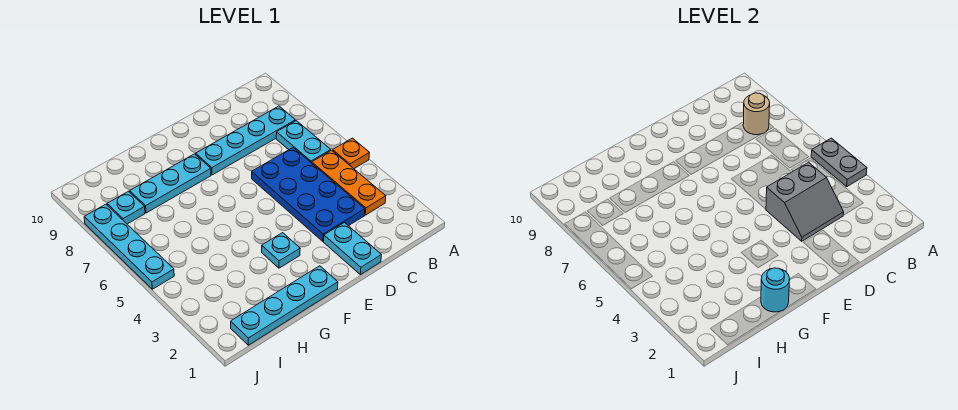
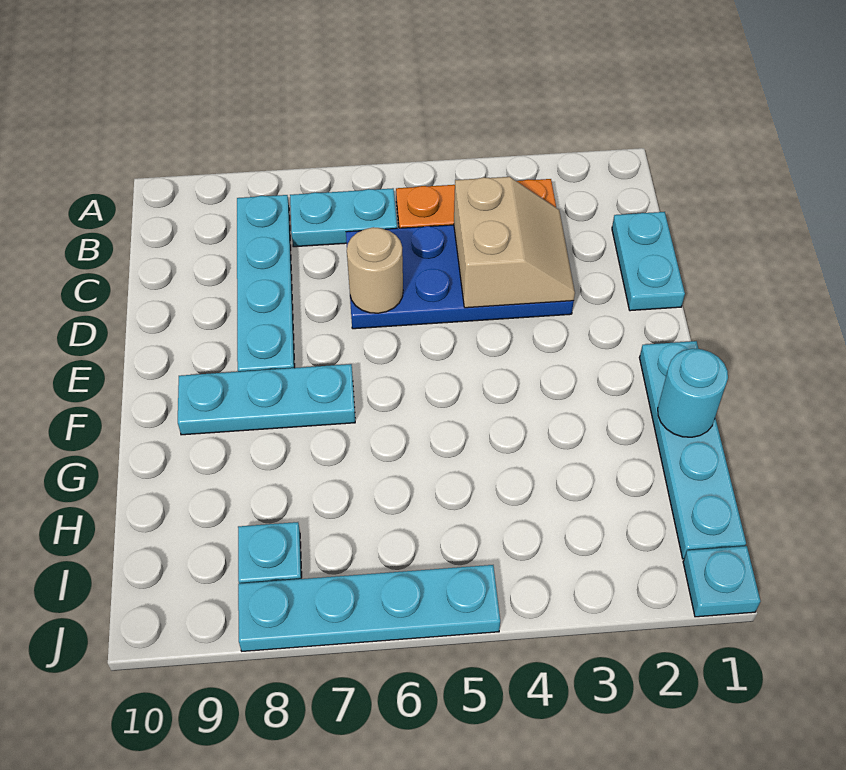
grey 1x2 plate [811,138,867,187] -> none
orange 1x1 plate [333,138,369,169] -> none
tan 1x1 round brick [743,93,770,135] -> tan 1x1 round brick moved to [347,227,403,313]
grey 2x2 slope [766,162,844,241] -> tan 2x2 slope [454,177,575,308]
cyan 1x2 plate [324,223,381,275] -> cyan 1x2 plate turned to [612,212,685,311]
cyan 1x1 plate [262,233,300,268] -> cyan 1x1 plate moved to [683,546,760,617]
cyan 1x3 plate [130,154,211,213] -> cyan 1x3 plate turned to [178,364,355,435]

